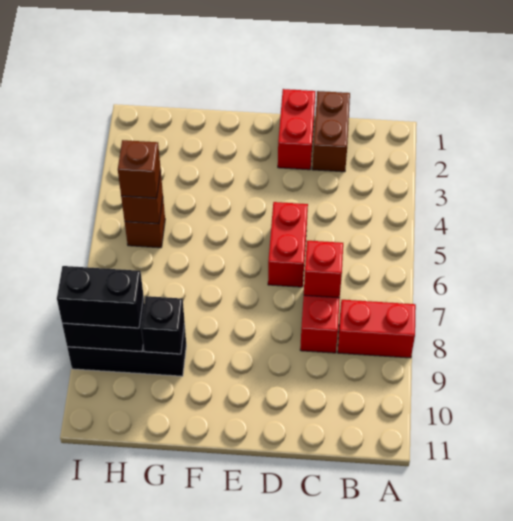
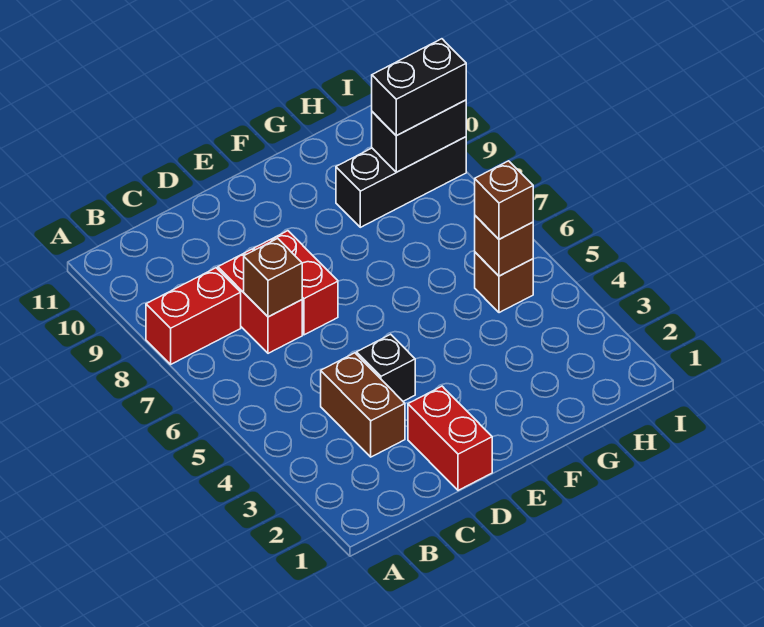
brown 1x2 brick [312,91,350,172] -> brown 1x2 brick moved to [321,353,405,457]
red 1x1 brick [304,241,343,298] -> brown 1x1 brick [244,238,302,317]
red 1x2 brick [268,202,308,287] -> red 1x2 brick moved to [254,231,338,335]
black 1x1 brick [141,296,185,354] -> black 1x1 brick moved to [357,334,415,401]

